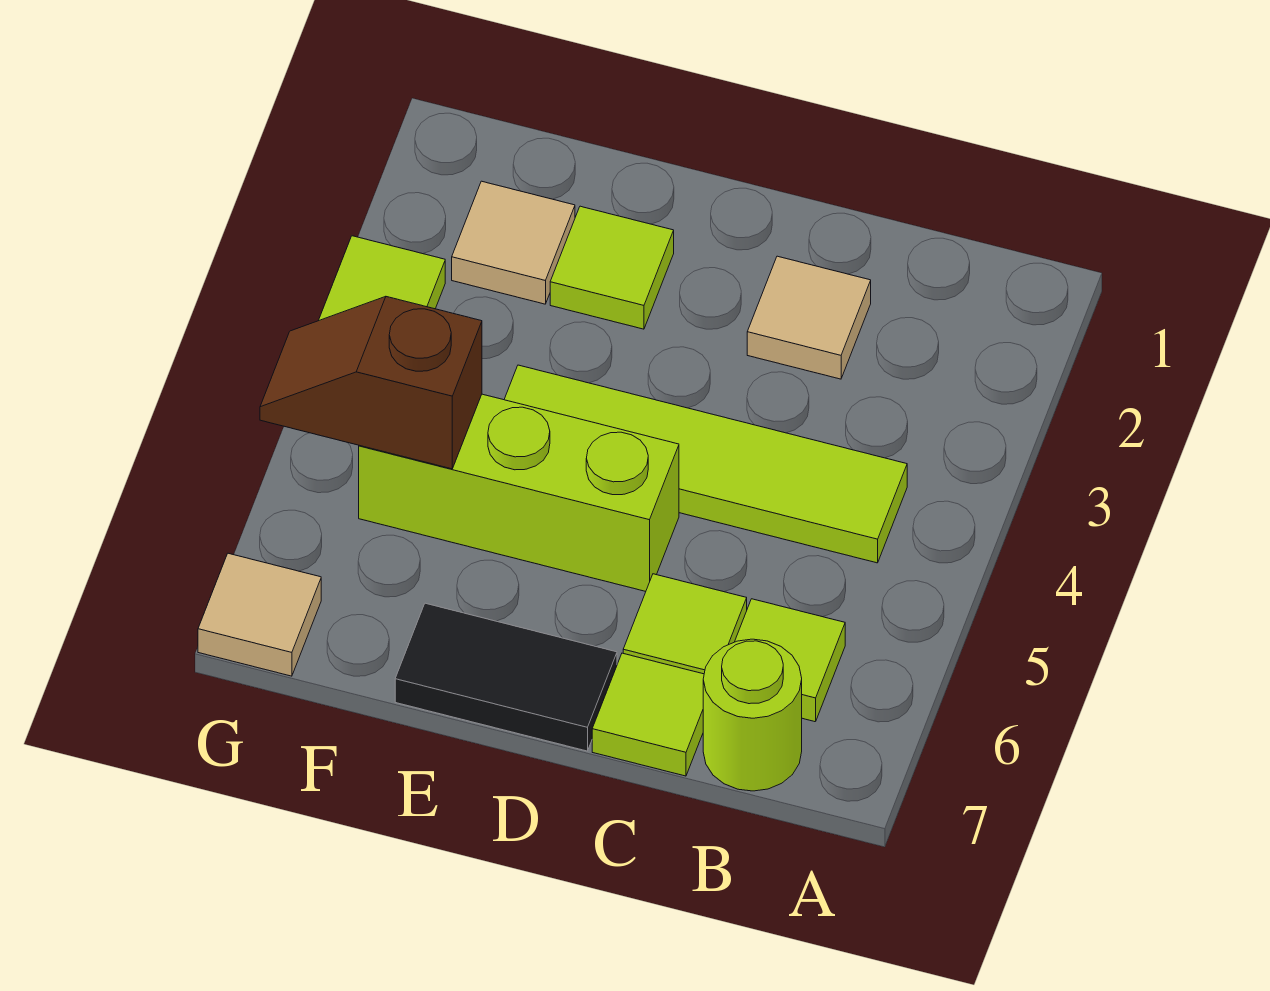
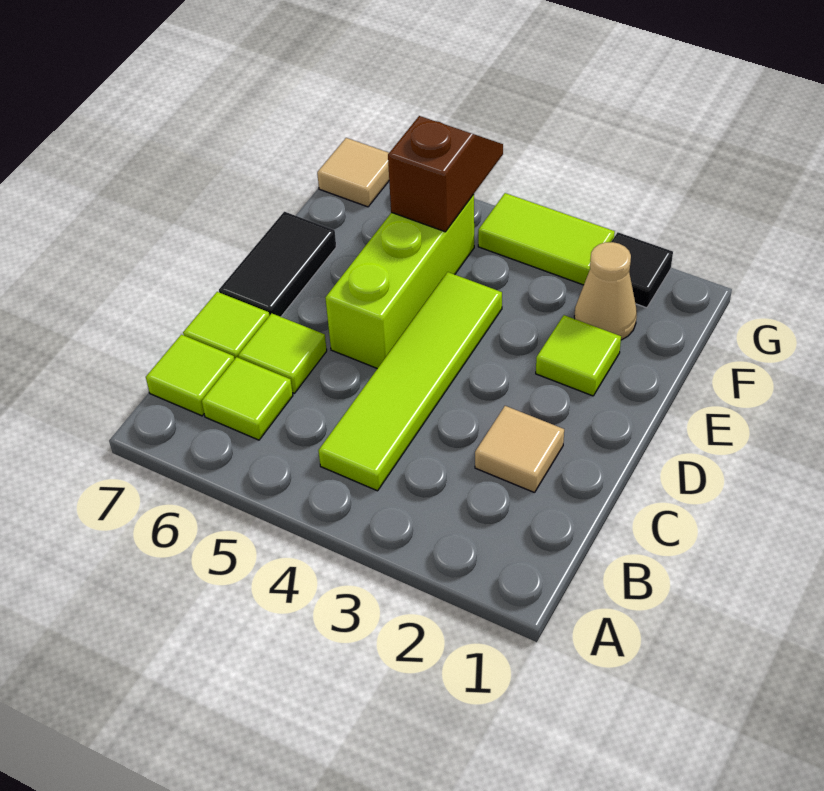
lime 1x1 round brick [703,639,802,791] -> lime 1x1 tile [146,335,234,416]
tan 1x1 tile [452,181,575,304] -> tan 1x1 cone [574,242,637,340]
none -> black 1x1 tile [611,232,673,308]

